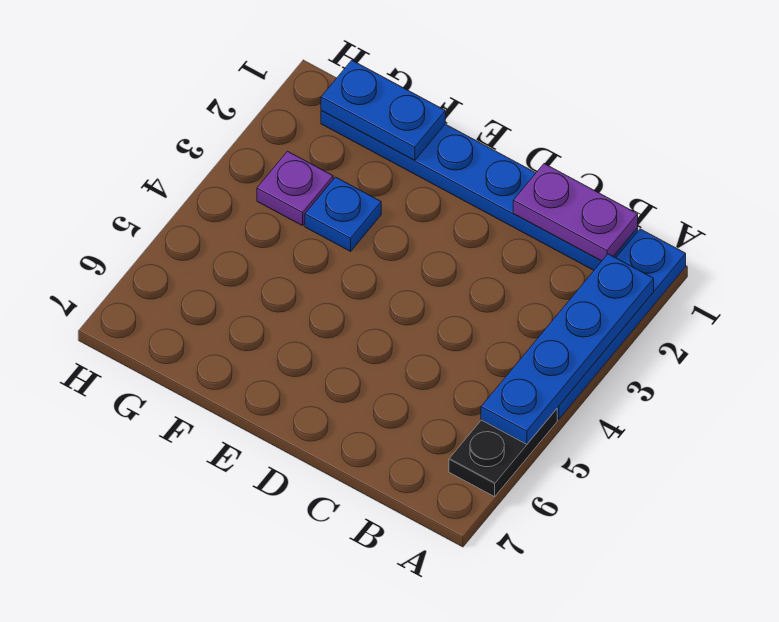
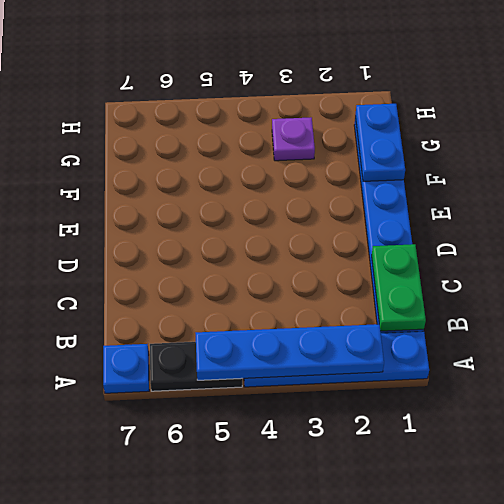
purple 1x2 plate [513,164,638,261] -> green 1x2 plate [372,244,426,331]
blue 1x1 plate [305,177,381,251] -> blue 1x1 plate moved to [103,344,149,393]

